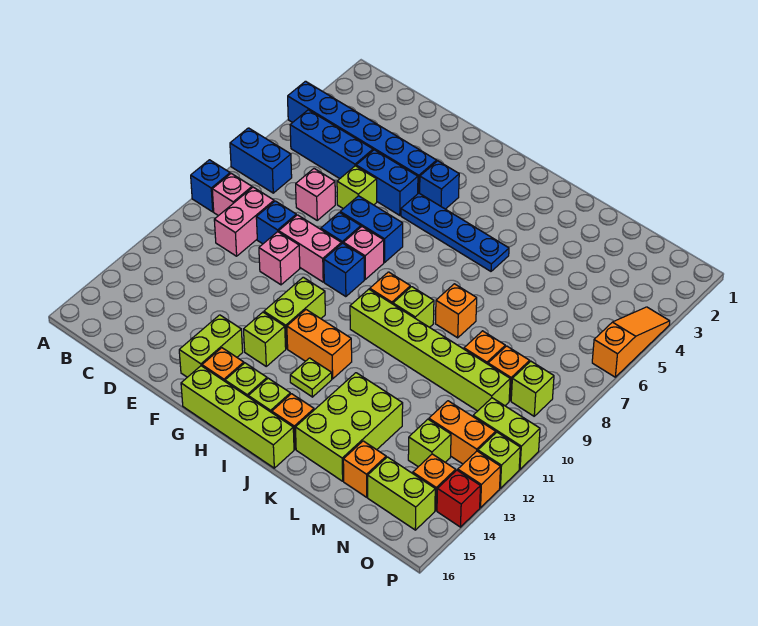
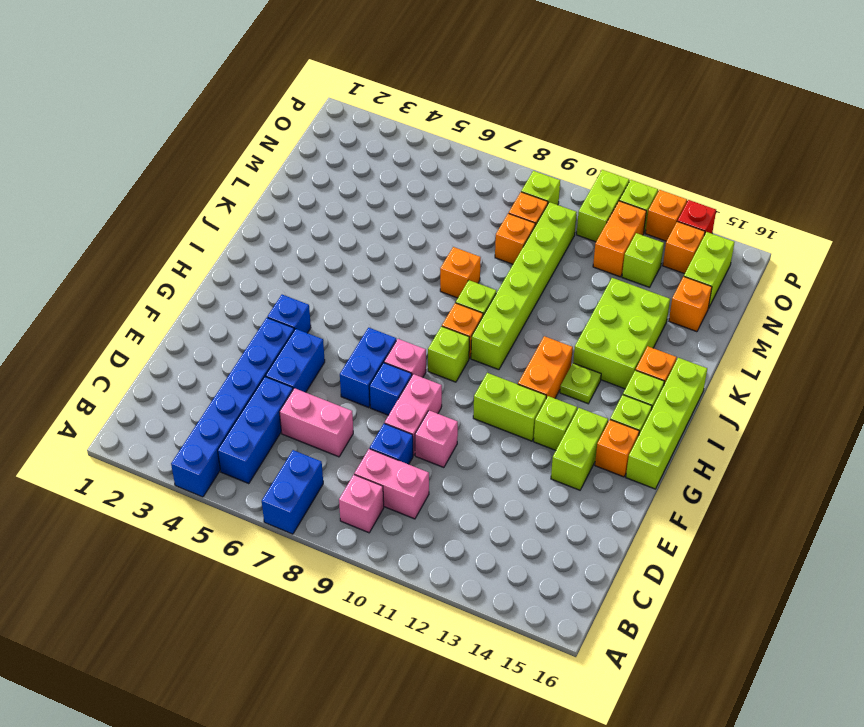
blue 1x1 brick [191,160,230,212] -> none
pink 1x1 brick [296,169,335,220] -> pink 1x2 brick [279,388,353,457]
lime 1x1 brick [337,166,377,209] -> lime 1x1 brick moved to [428,326,470,382]
lime 1x2 brick [179,315,243,377] -> lime 1x2 brick turned to [551,408,608,490]
blue 1x4 plate [401,193,509,271] -> none
blue 1x1 brick [324,243,364,297] -> none
lime 2x3 brick [295,373,403,481] -> lime 2x3 brick turned to [573,278,670,389]
orange 1x3 slope [592,307,670,377] -> none

